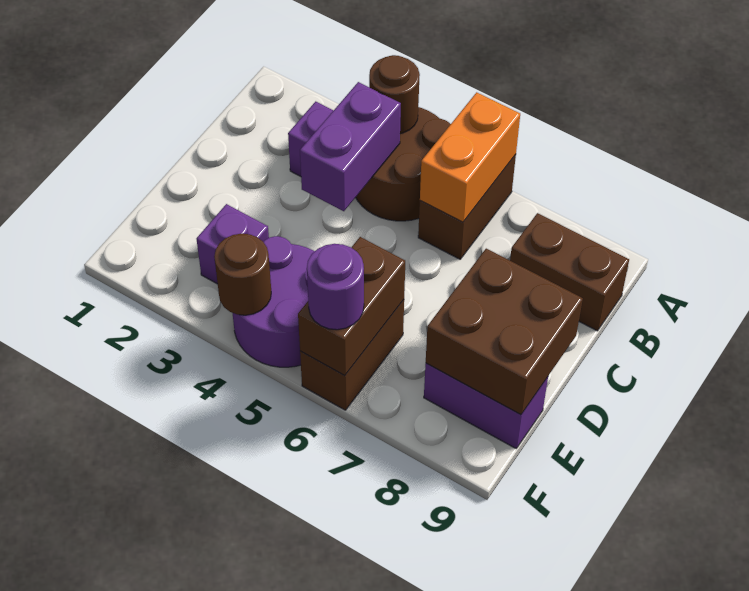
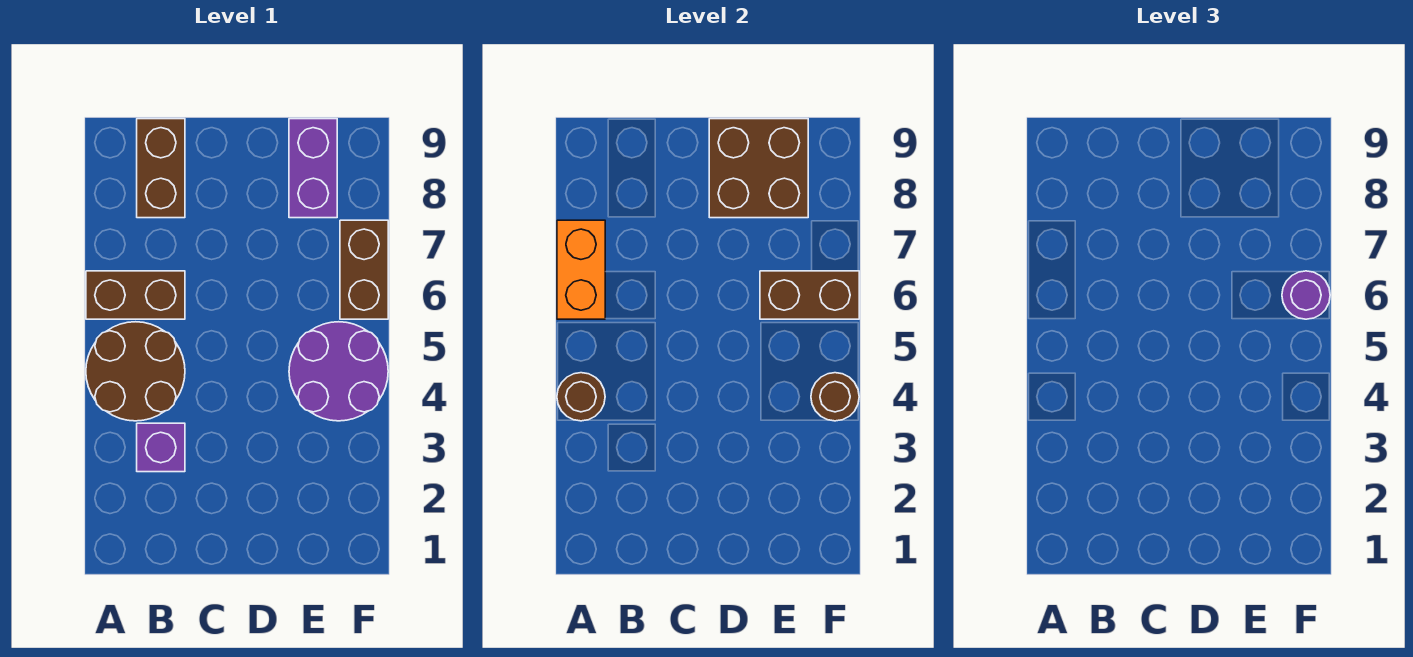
orange 1x2 brick [420,92,520,222] -> orange 1x2 brick turned to [557,220,605,319]
purple 1x2 brick [300,82,401,211] -> none
purple 1x1 brick [197,204,269,284] -> none
brown 1x2 brick [300,300,404,410] -> brown 1x2 brick turned to [340,220,388,319]

